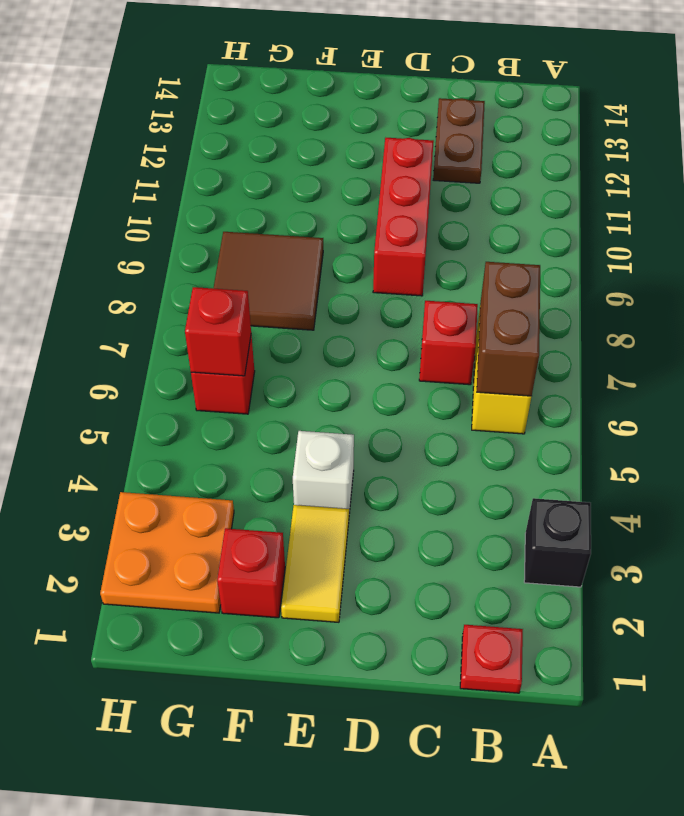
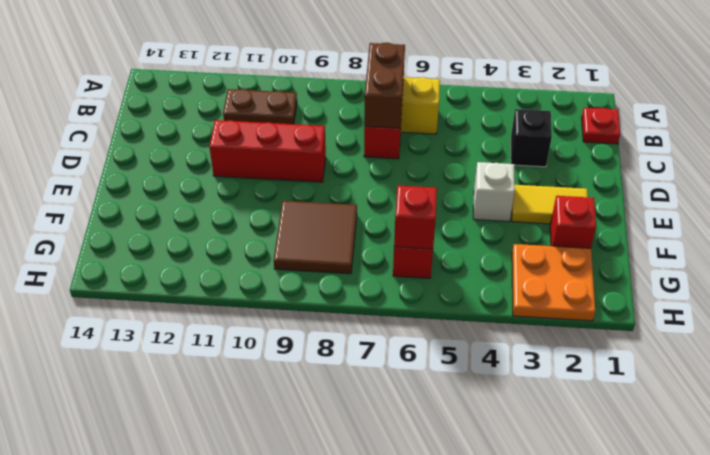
black 1x1 brick [524,498,591,587] -> black 1x1 brick moved to [511,109,552,167]
brown 1x2 brick [477,262,540,396] -> brown 1x2 brick turned to [364,42,405,128]
brown 1x2 plate [433,98,485,183] -> brown 1x2 plate moved to [223,89,297,124]

